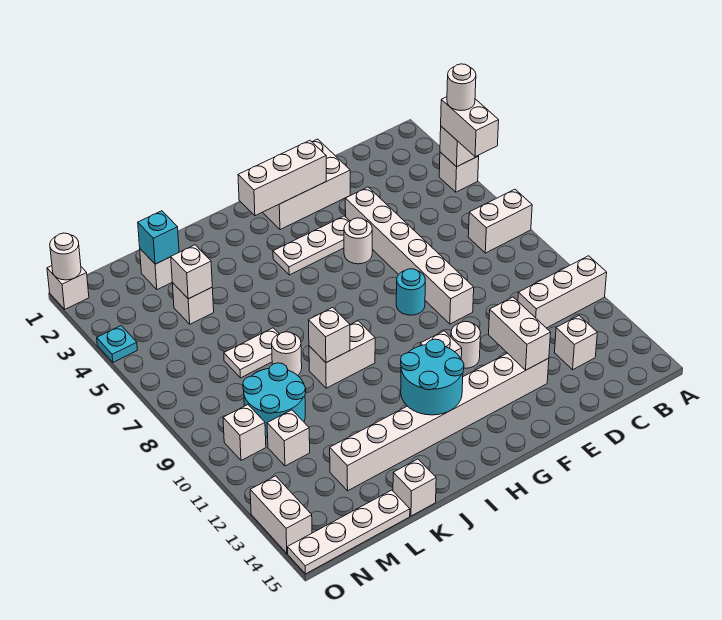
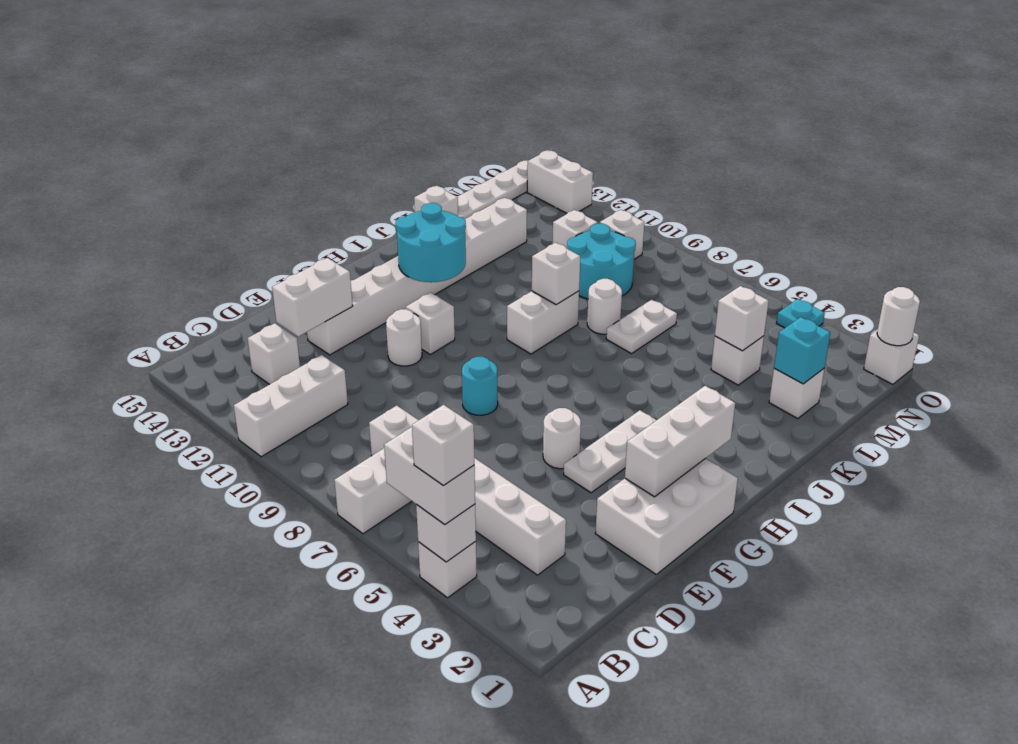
white 1x1 round brick [447,64,476,111] -> white 1x1 brick [412,405,474,485]
white 1x6 brick [345,187,474,324] -> white 1x6 brick moved to [369,406,566,575]
white 1x2 brick [489,297,551,370] -> white 1x2 brick turned to [272,258,353,337]

